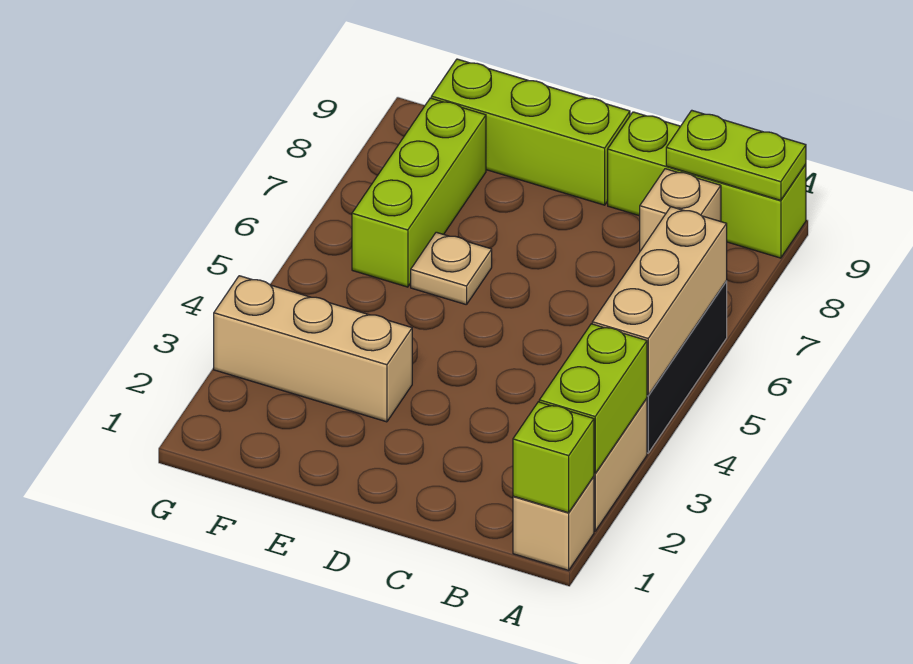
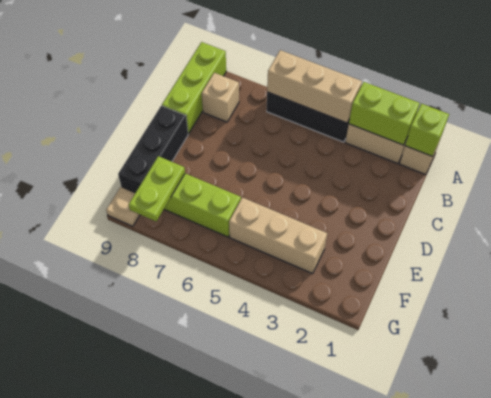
lime 1x2 plate [666,110,806,200] -> lime 1x2 plate moved to [129,156,185,221]
lime 1x3 brick [431,59,630,205] -> black 1x3 brick [118,106,188,193]
tan 1x3 brick [214,276,412,422] -> tan 1x3 brick turned to [229,197,327,274]
tan 1x1 plate [411,232,492,305] -> tan 1x1 plate moved to [106,187,140,226]

